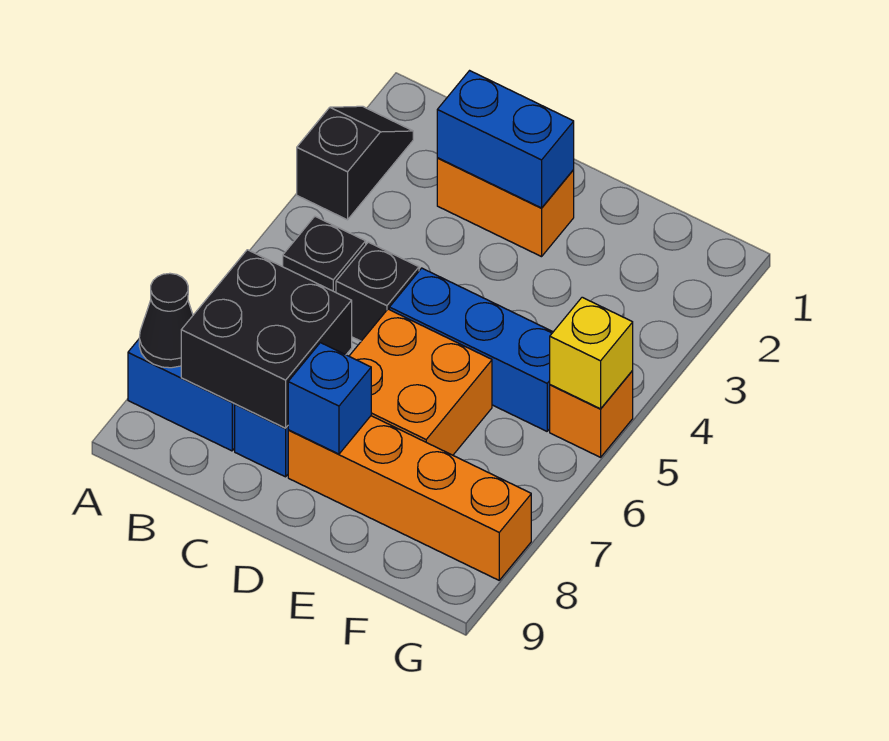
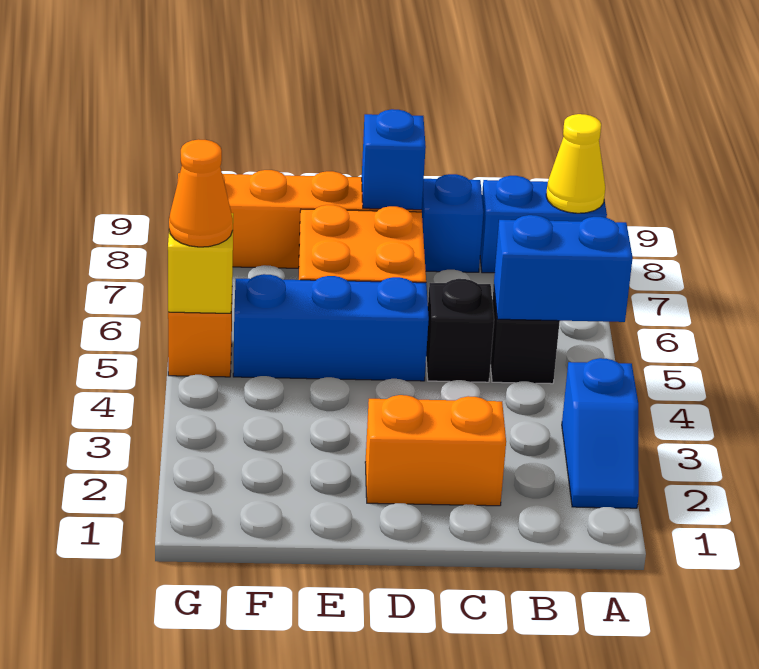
black 1x2 slope [297,106,413,220] -> blue 1x2 slope [562,358,639,508]
black 1x1 cone [139,273,193,368] -> yellow 1x1 cone [546,114,605,213]
black 2x2 brick [181,250,352,428] -> none
blue 1x2 brick [437,71,574,208] -> blue 1x2 brick moved to [494,215,633,322]
none -> orange 1x1 cone [169,139,233,247]

